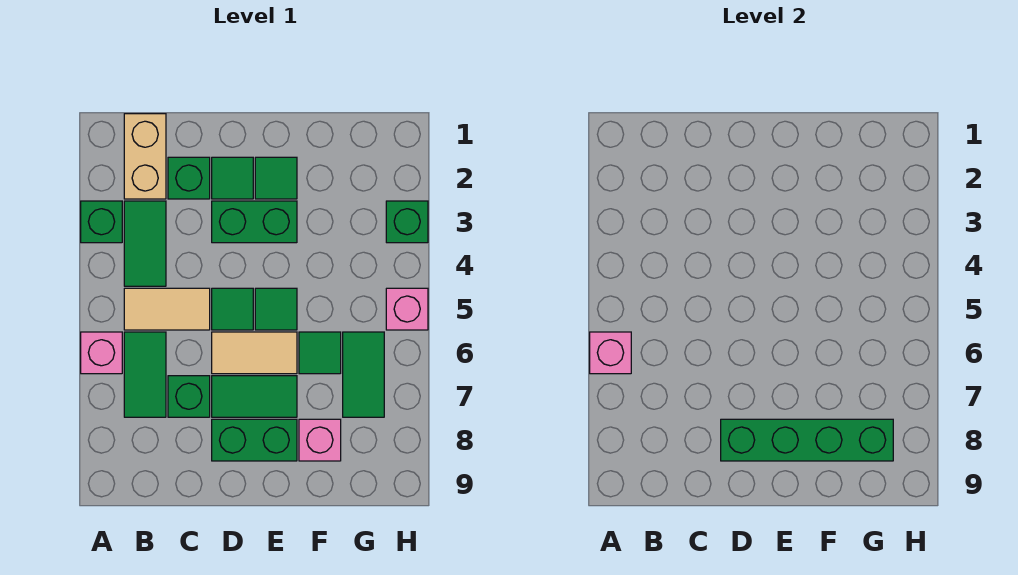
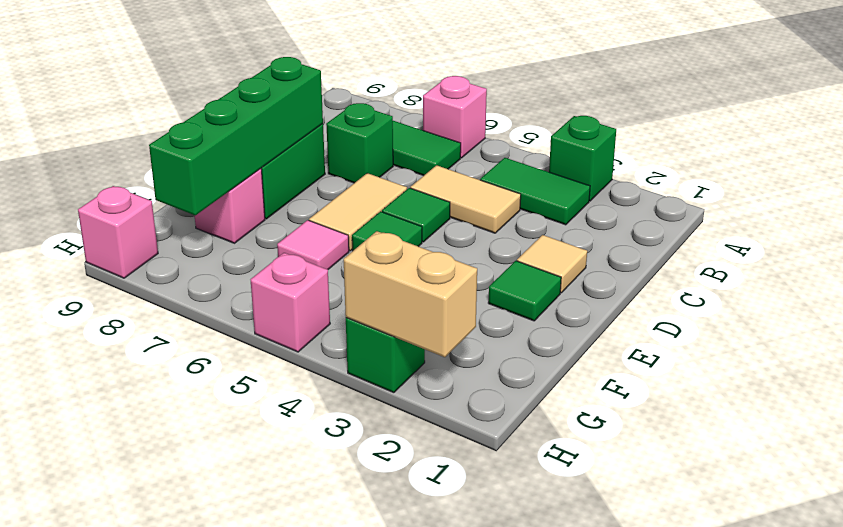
pink 1x1 brick [590,332,631,374] -> pink 1x1 brick moved to [78,186,158,278]
tan 1x2 brick [124,114,166,199] -> tan 1x2 brick moved to [344,231,477,357]
tan 1x2 tile [124,288,210,330] -> tan 1x2 tile turned to [410,165,521,233]
green 1x1 brick [168,157,210,199] -> none
green 1x1 tile [212,157,253,199] -> tan 1x1 tile [517,235,587,293]
green 1x2 brick [212,201,297,243] -> none
green 1x2 tile [212,376,297,417] -> none
green 1x1 tile [299,332,341,374] -> pink 1x1 tile [277,220,349,270]
green 1x2 tile [343,332,384,417] -> none

